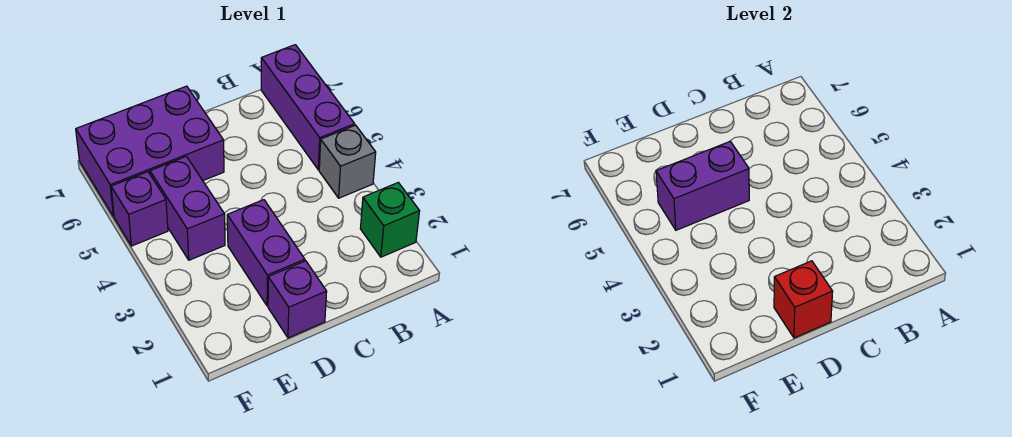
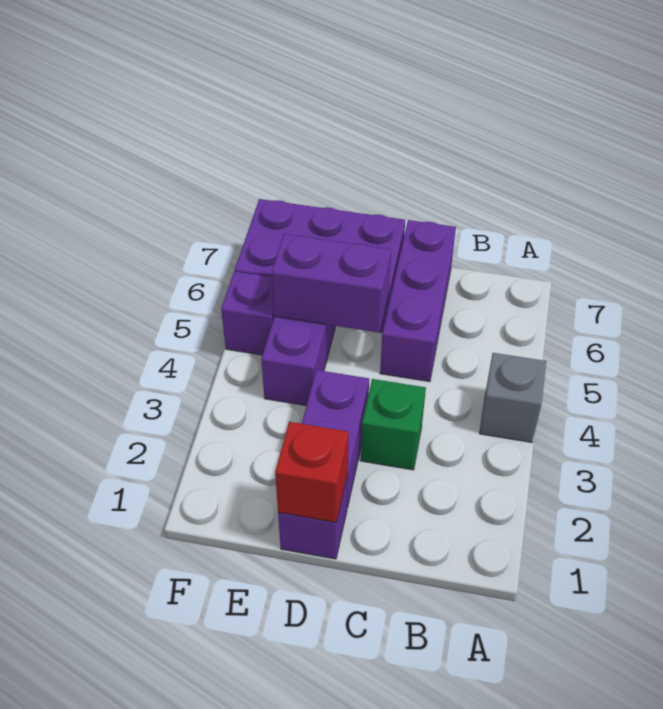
green 1x1 brick [360,183,420,257] -> green 1x1 brick moved to [361,379,426,470]
purple 1x3 brick [261,45,355,170] -> purple 1x3 brick moved to [380,220,456,382]

